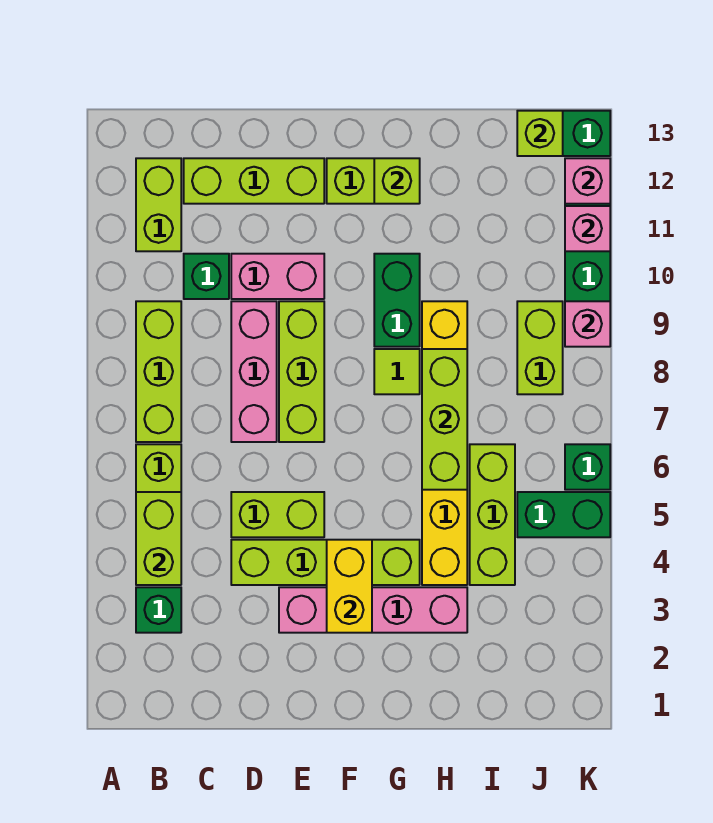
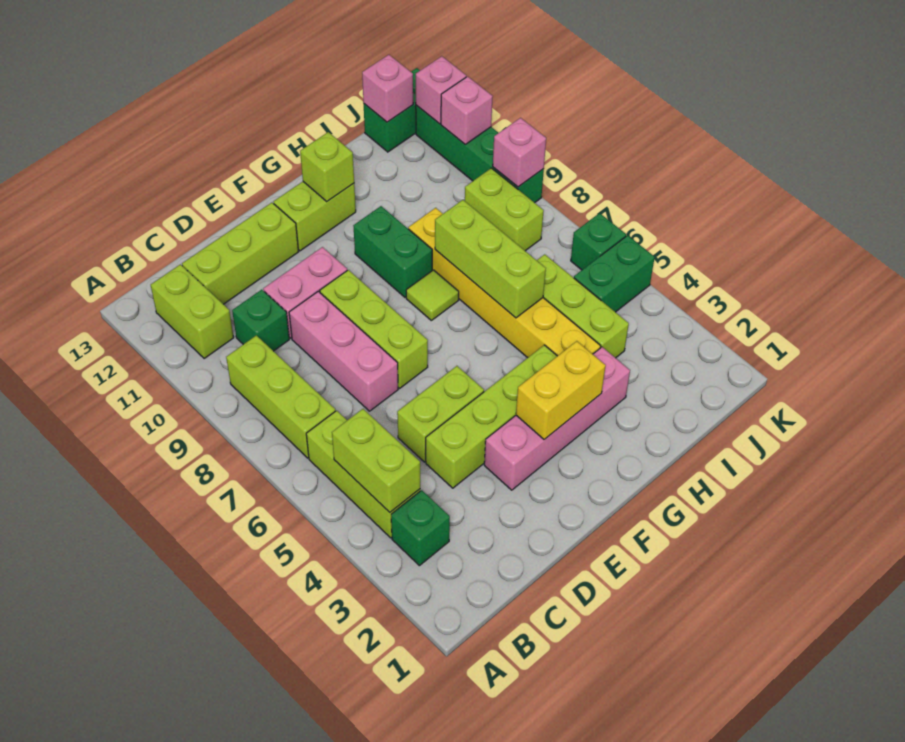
yellow 1x2 brick [327,540,372,633] -> yellow 1x2 brick turned to [516,341,606,439]
lime 1x1 brick [517,111,563,156] -> pink 1x1 brick [362,55,413,122]

